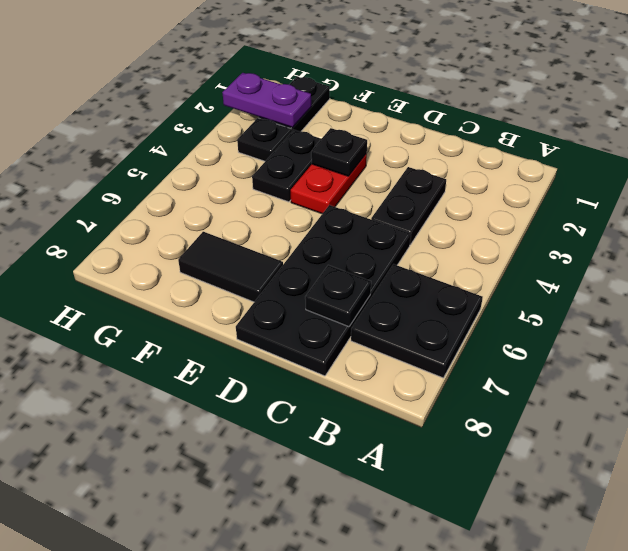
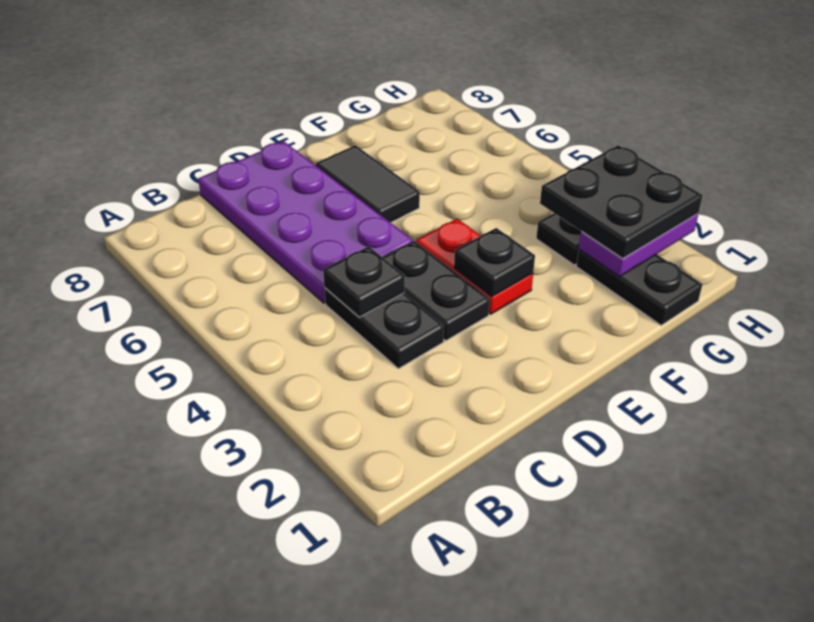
black 2x2 plate [351,264,483,378] -> black 2x2 plate moved to [540,145,703,258]
black 2x4 plate [236,205,411,376] -> purple 2x4 plate [198,141,413,303]
black 1x1 plate [305,265,371,327] -> black 1x1 plate moved to [323,246,405,317]
black 1x2 tile [178,232,283,302] -> black 1x2 tile turned to [316,145,420,223]
black 1x2 plate [252,130,321,202] -> black 1x2 plate moved to [383,241,490,341]

